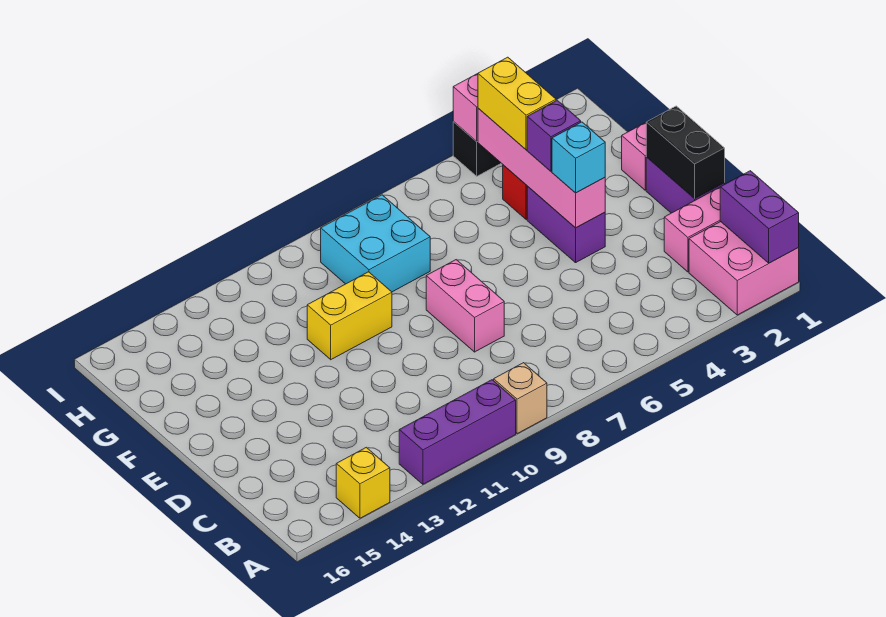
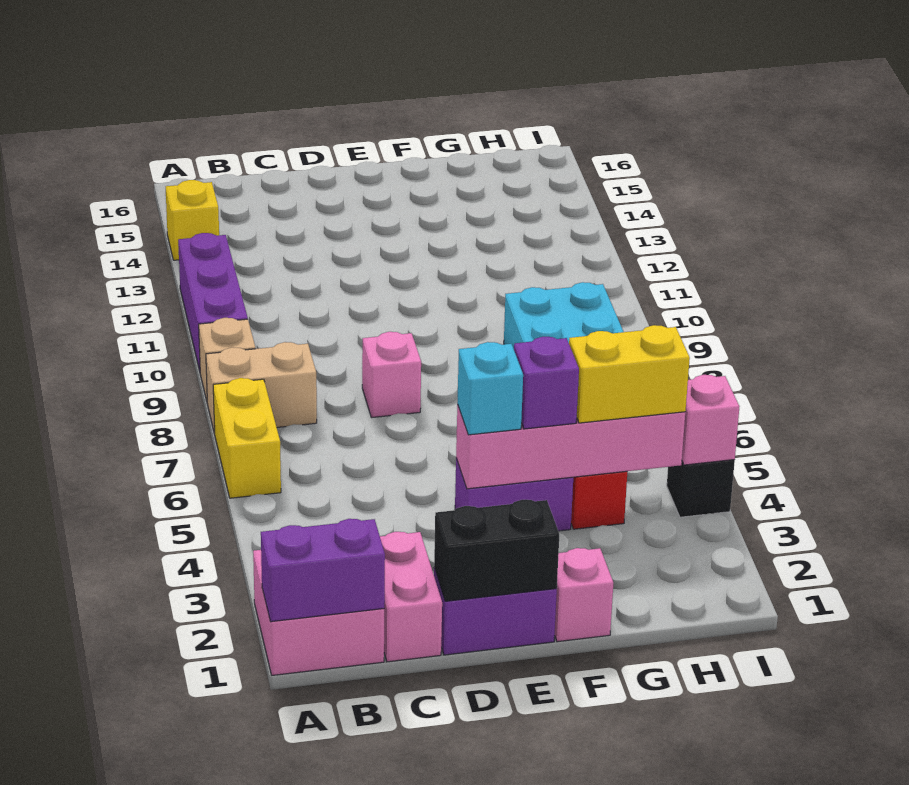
none -> tan 1x2 brick [206,342,317,434]
pink 1x2 brick [426,260,504,352] -> pink 1x1 brick [362,332,421,418]
yellow 1x2 brick [307,272,392,360] -> yellow 1x2 brick moved to [213,378,281,498]

